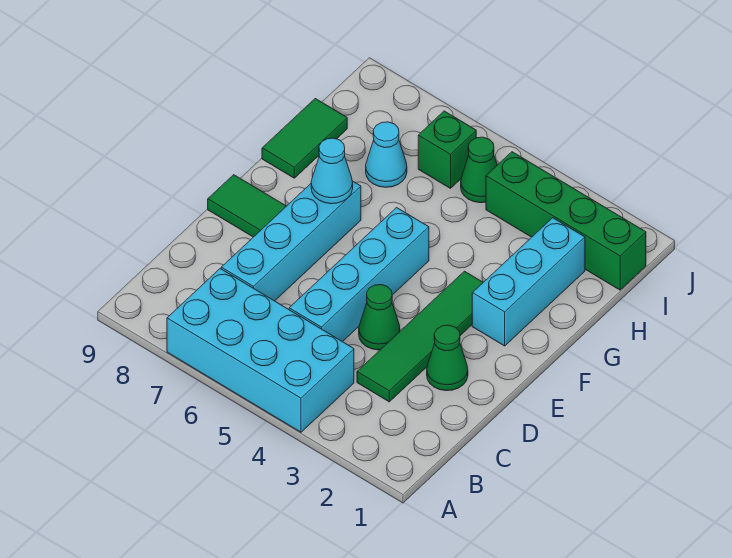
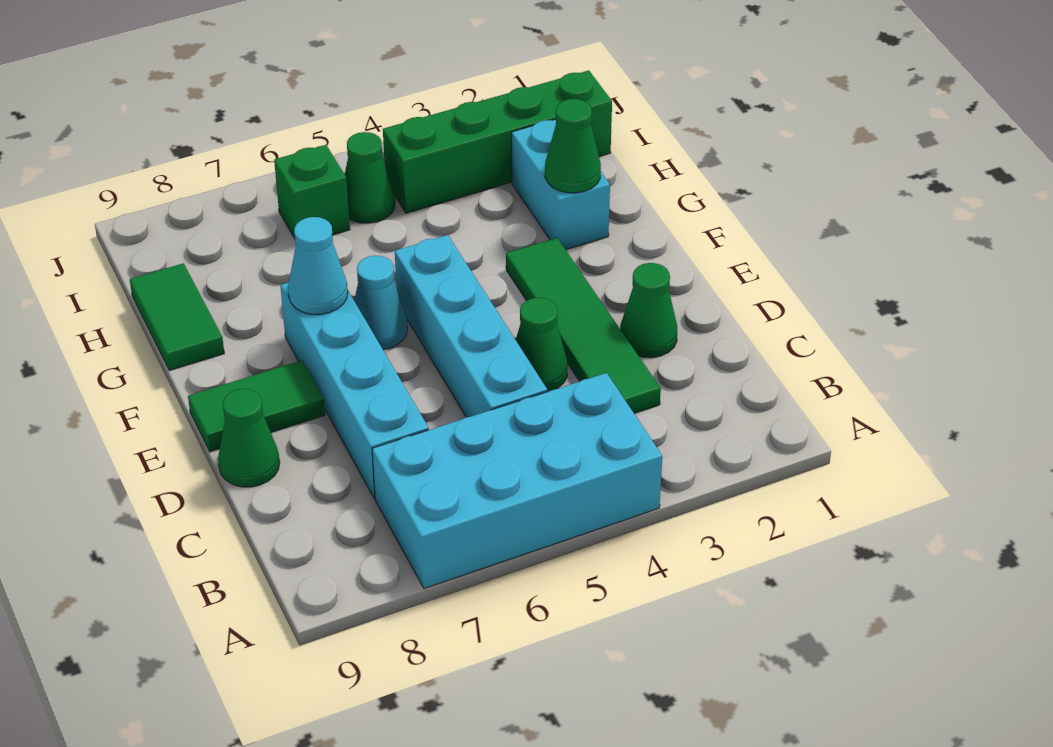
none -> green 1x1 cone [218,389,280,487]
cyan 1x3 brick [472,218,585,346] -> cyan 1x2 brick [512,119,610,250]
none -> green 1x1 cone [545,99,601,193]
cyan 1x1 cone [366,122,407,187] -> cyan 1x1 cone moved to [354,256,407,350]

